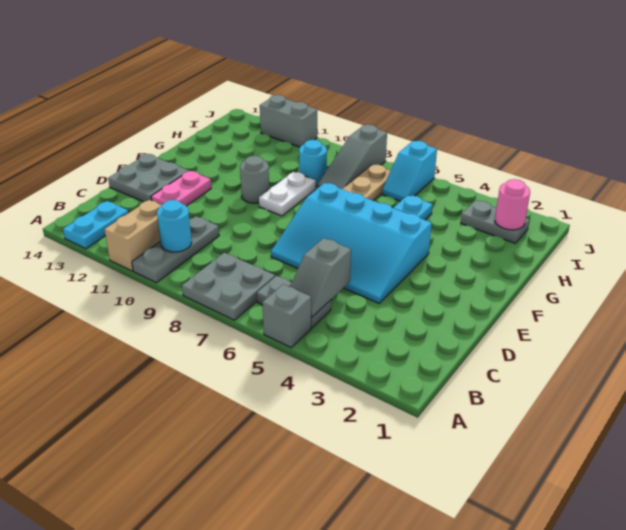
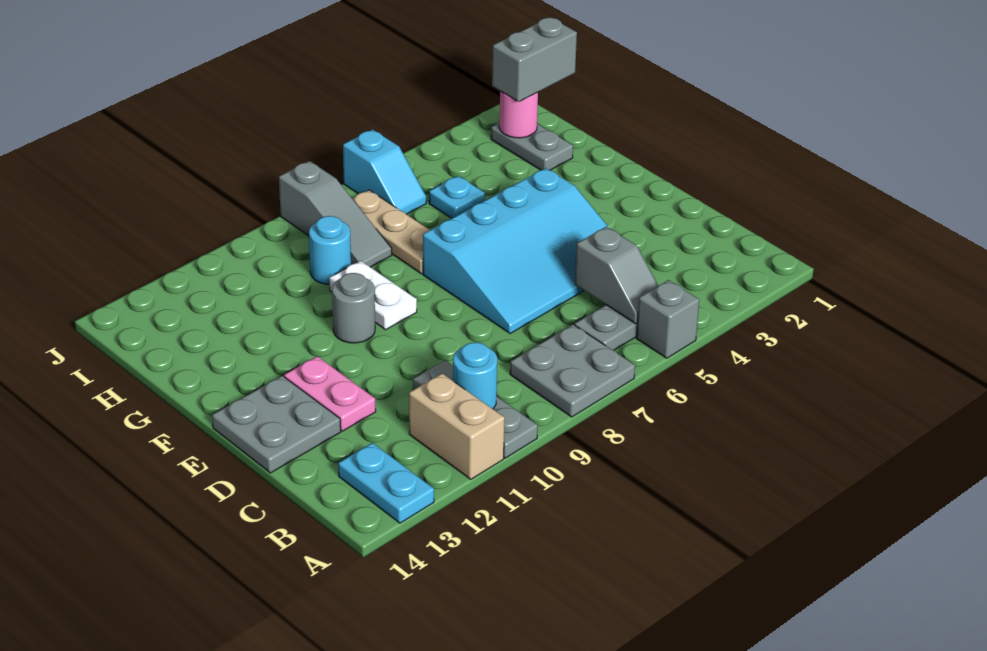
grey 1x2 plate [461,200,530,243] -> grey 1x2 plate turned to [491,123,573,170]
grey 1x2 brick [260,95,317,147] -> grey 1x2 brick moved to [492,17,577,102]

